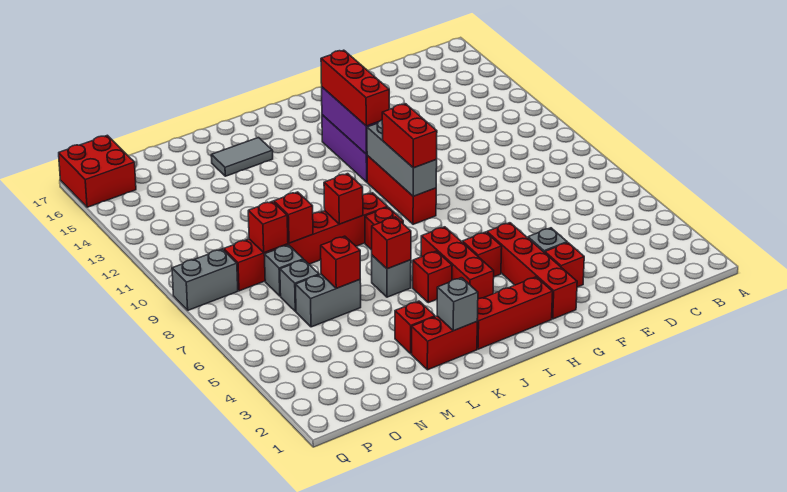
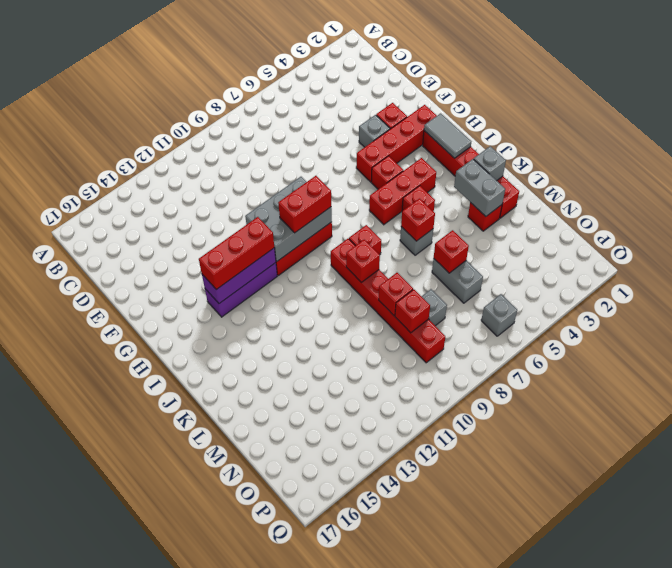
grey 1x3 brick [367,120,437,196] -> grey 2x3 brick [245,177,332,261]
grey 1x2 tile [211,138,273,176] -> grey 1x2 tile moved to [424,113,471,158]
grey 1x1 brick [280,260,319,311] -> grey 1x1 brick moved to [481,294,517,336]
grey 1x2 brick [172,249,238,310] -> grey 1x2 brick moved to [454,159,505,216]
red 2x2 brick [59,135,136,207] -> none

